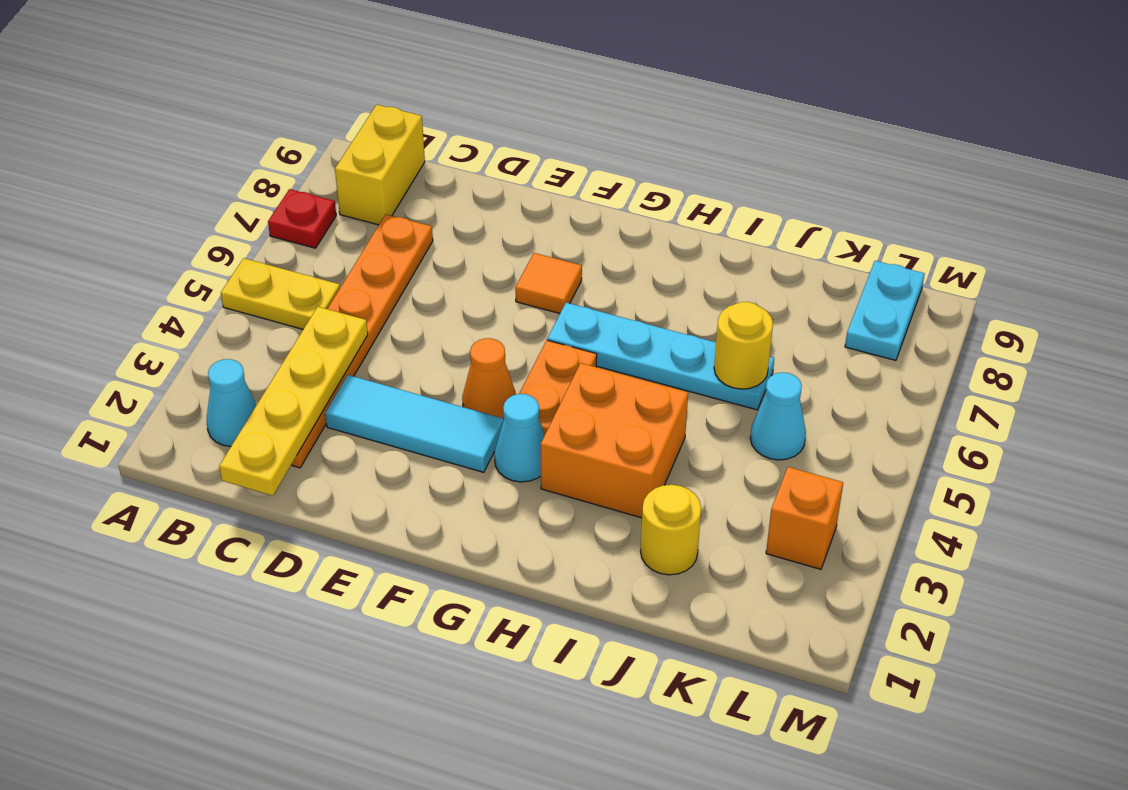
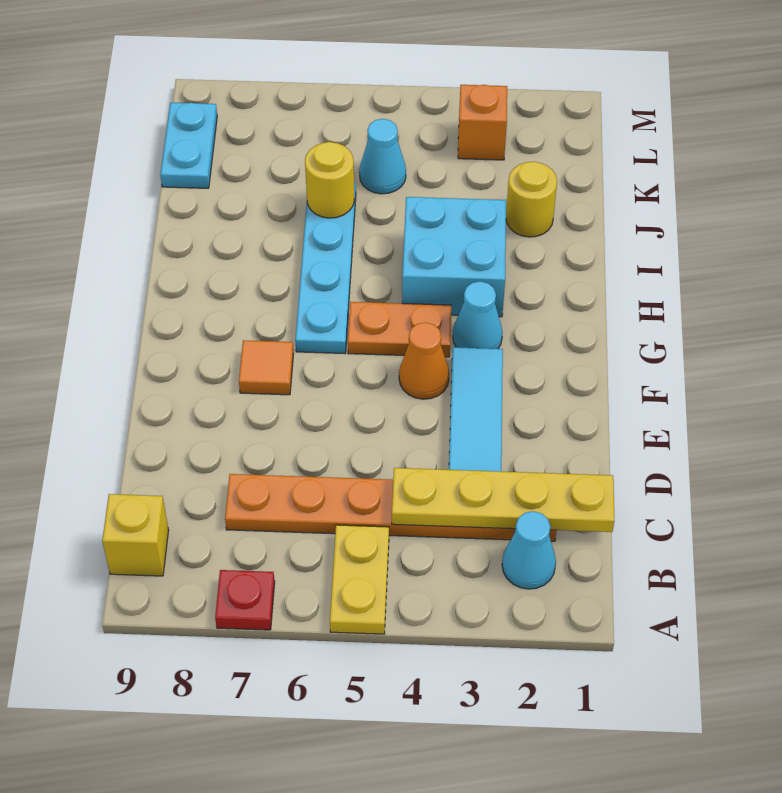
yellow 1x2 brick [335,105,425,225] -> yellow 1x1 brick [102,494,169,576]
orange 2x2 brick [541,363,688,518] -> cyan 2x2 brick [402,197,506,317]
cyan 1x2 plate [845,261,925,360] -> cyan 1x2 plate turned to [160,103,217,188]

